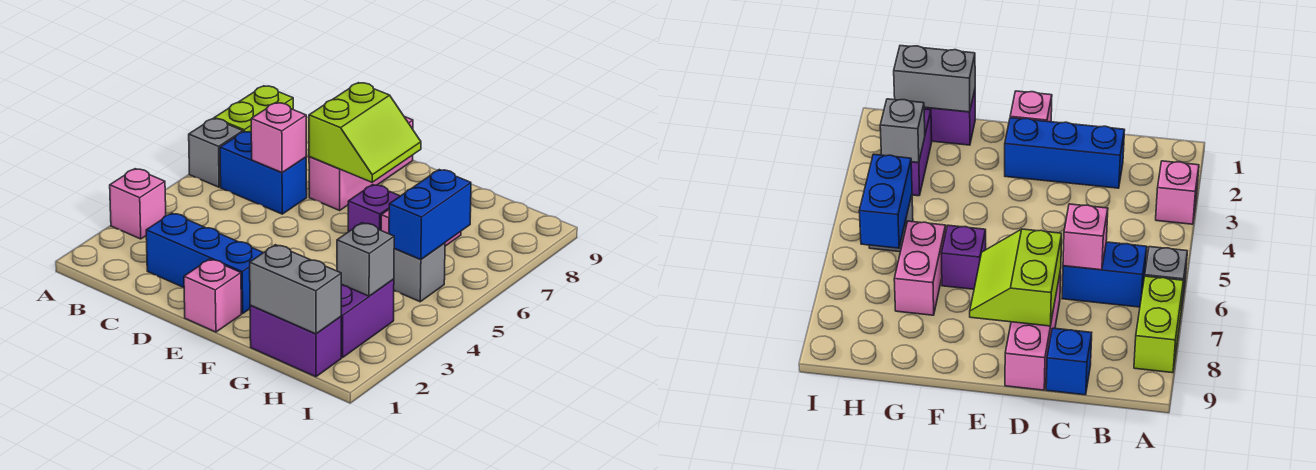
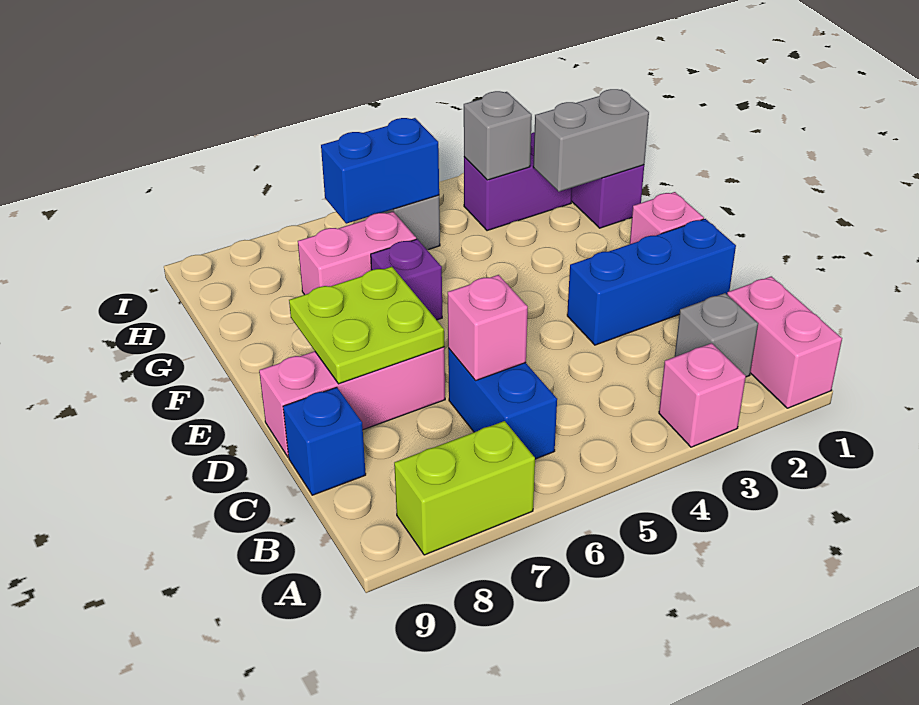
none -> pink 1x2 brick [727,276,842,408]
grey 1x1 brick [189,118,243,187] -> grey 1x1 brick moved to [675,293,758,377]
blue 1x3 brick [146,213,263,313] -> blue 1x3 brick turned to [567,219,736,345]
lime 2x2 slope [309,83,421,182] -> lime 2x2 plate [289,267,444,384]
grey 1x2 brick [250,245,341,334] -> grey 1x2 brick turned to [533,89,649,192]

